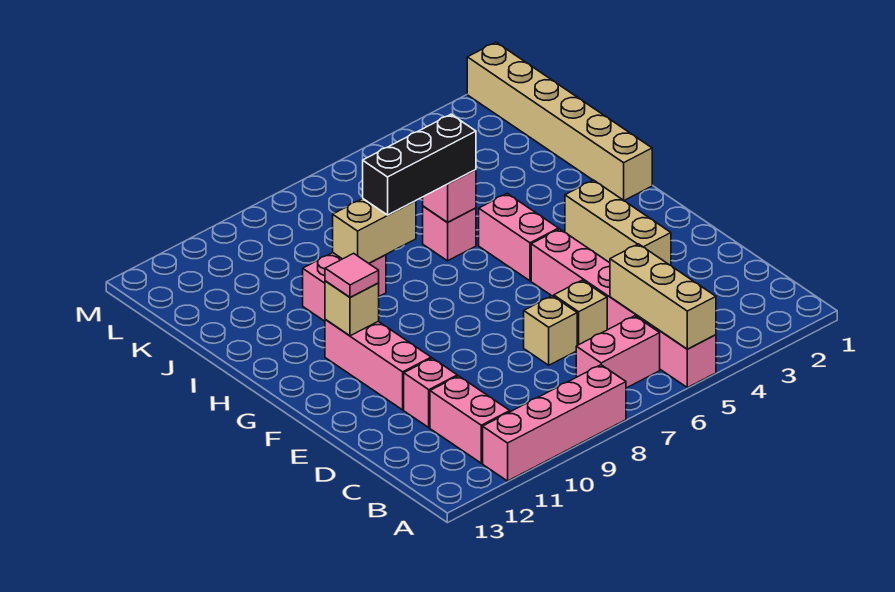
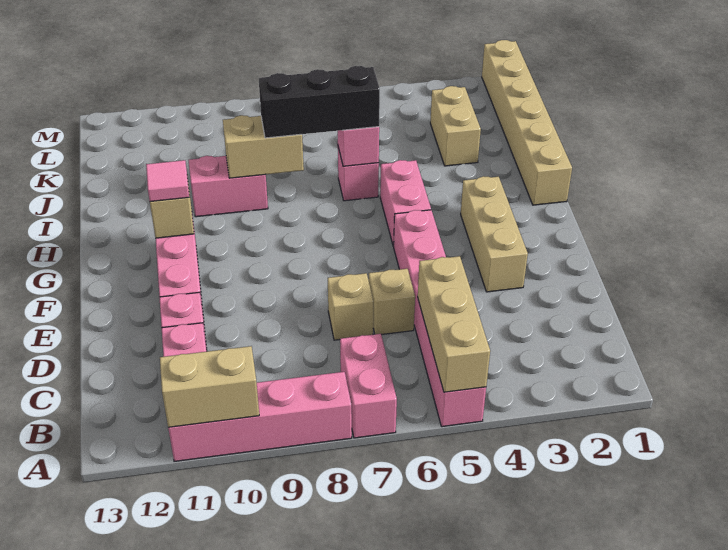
none -> tan 1x2 brick [160,346,259,428]
pink 1x2 brick [576,316,660,388] -> pink 1x2 brick turned to [340,334,397,438]
none -> tan 1x2 brick [430,86,481,166]

